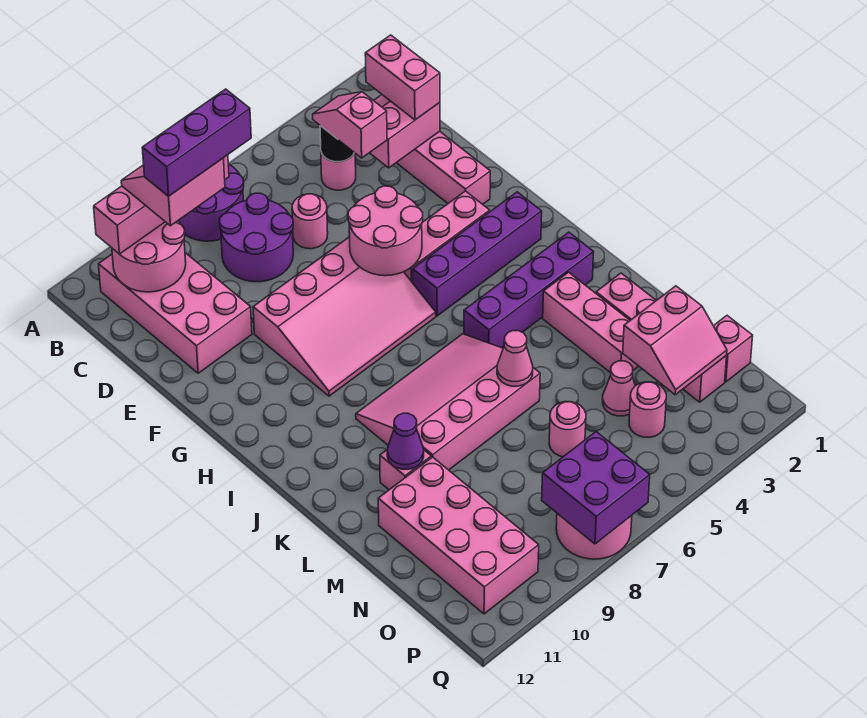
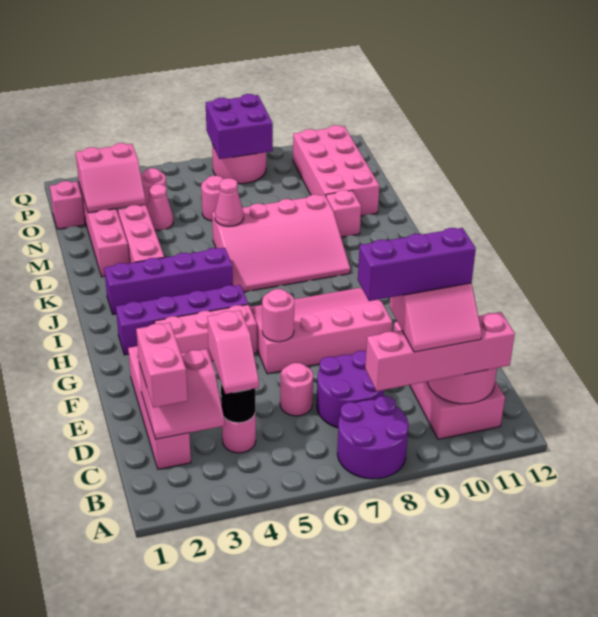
pink 2x2 round brick [348,186,423,276] -> pink 1x1 round brick [262,289,294,342]
purple 1x1 cone [387,413,424,469] -> none
pink 2x2 slope [623,286,727,395] -> pink 2x2 slope turned to [76,143,146,213]

